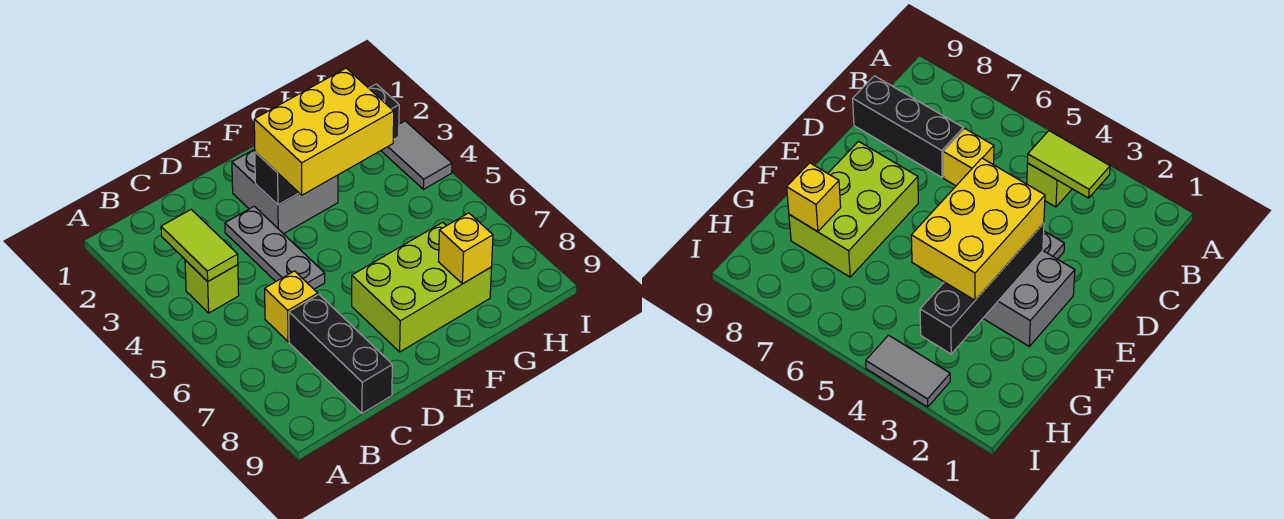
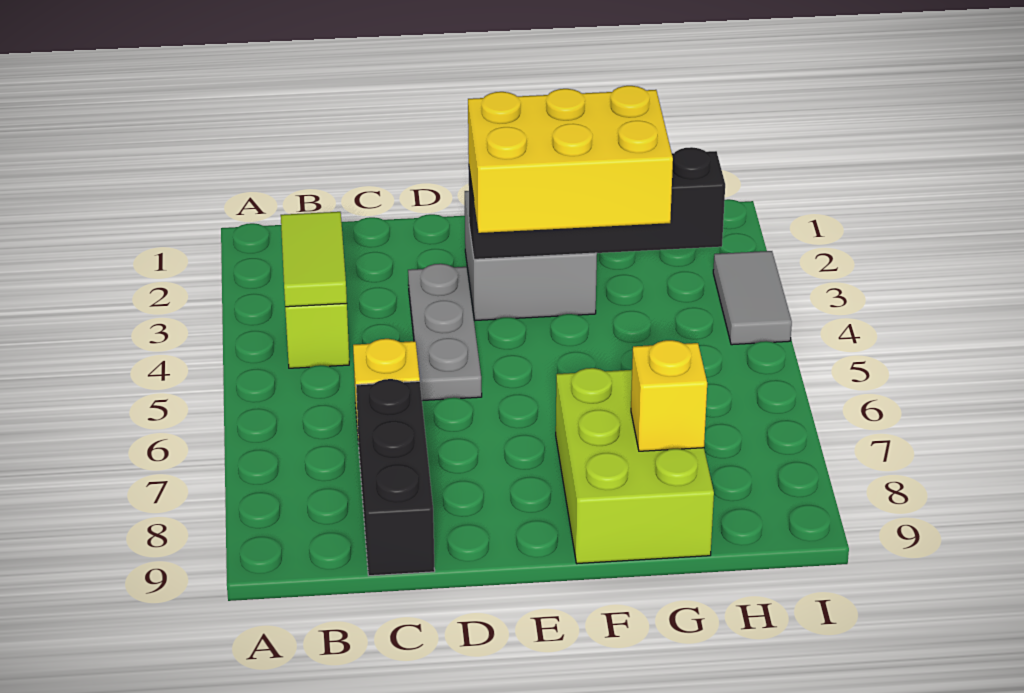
lime 2x3 brick [352,222,492,352] -> lime 2x3 brick turned to [556,368,714,564]

